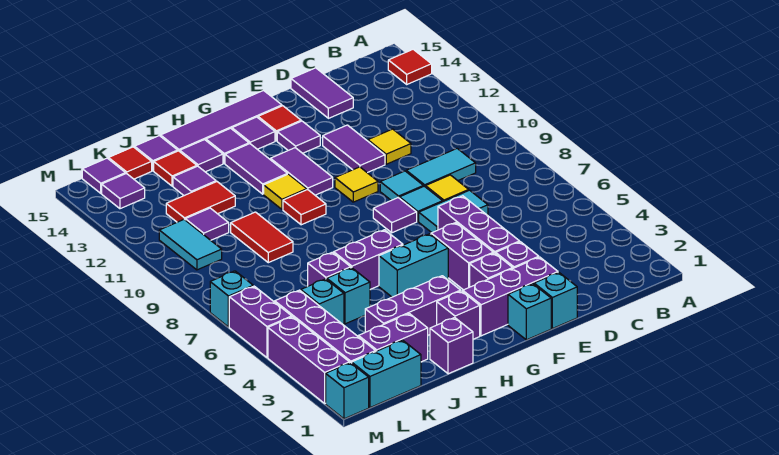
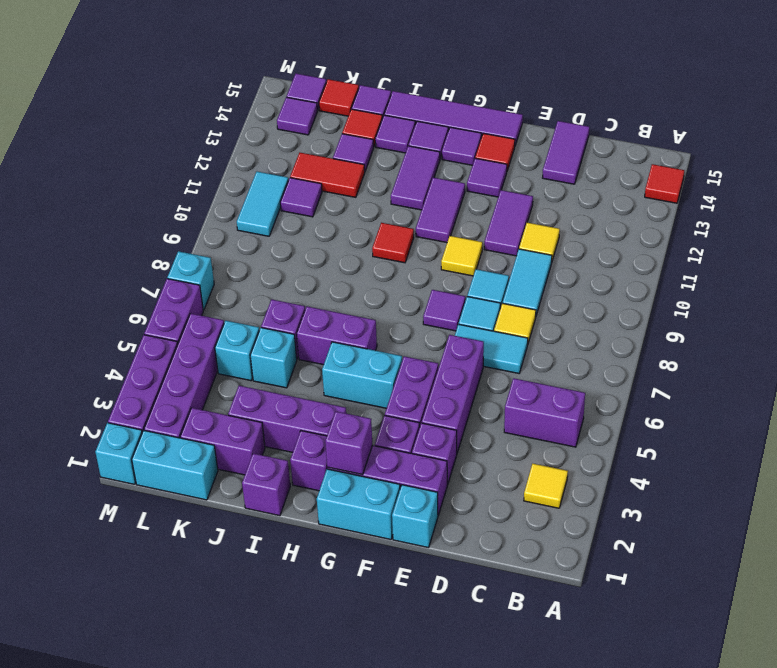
none -> purple 1x2 brick [504,378,585,447]
cyan 1x2 tile [406,149,476,187] -> cyan 1x2 tile turned to [503,249,552,315]
cyan 1x1 brick [508,284,551,340] -> cyan 1x2 brick [317,469,400,539]
none -> purple 1x1 brick [325,412,372,475]
yellow 1x1 tile [264,174,307,209] -> yellow 1x1 tile moved to [524,464,568,508]
red 1x2 tile [231,212,293,263] -> none

